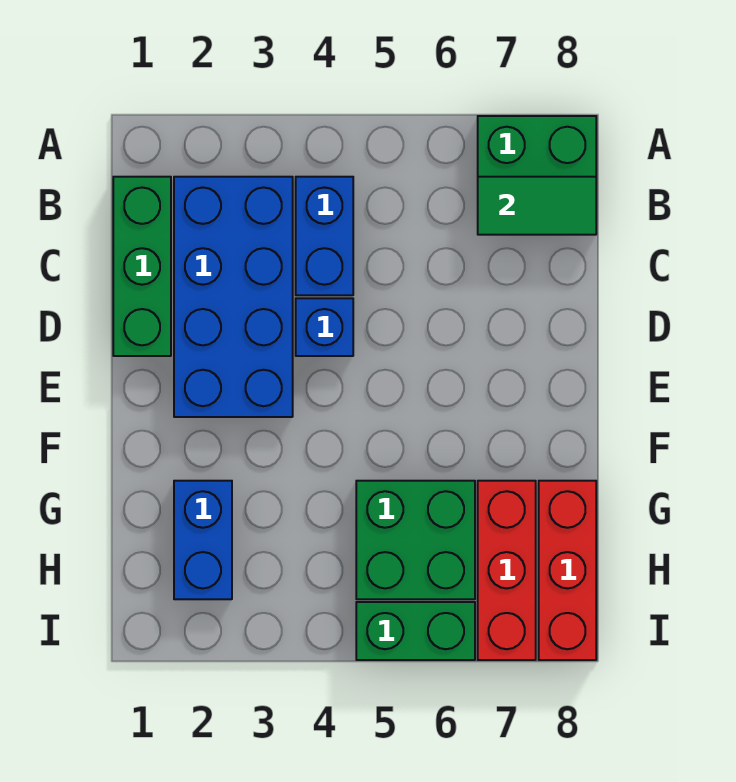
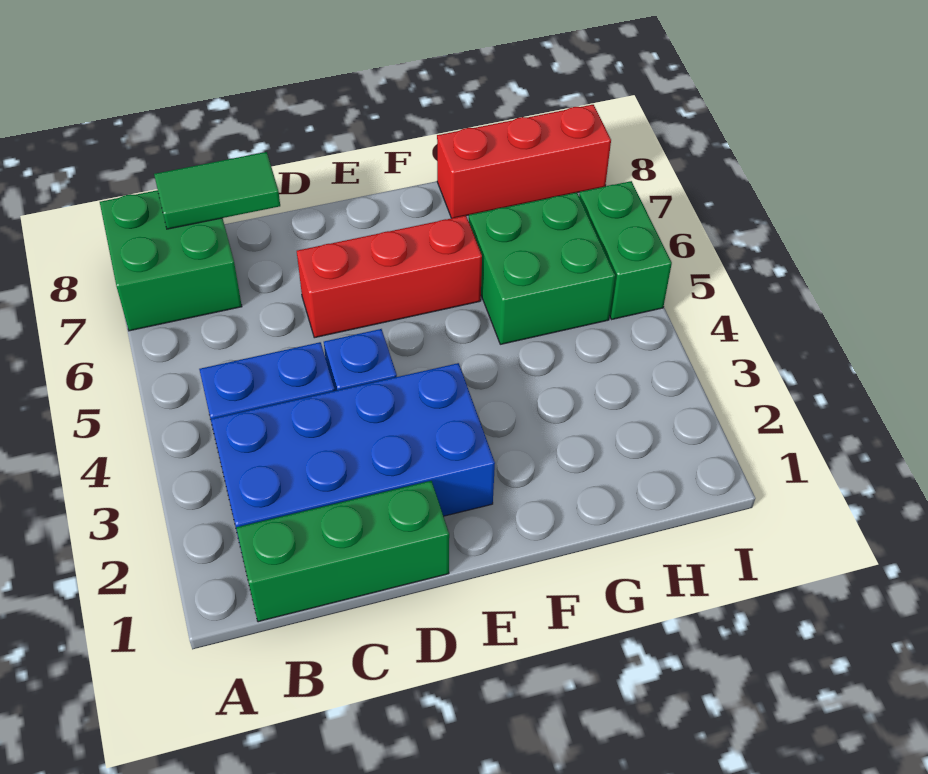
green 1x2 tile [478,177,596,235] -> green 1x2 tile turned to [154,152,280,229]
blue 1x2 brick [174,481,232,599] -> none
red 1x3 brick [478,481,536,660] -> red 1x3 brick moved to [297,216,482,338]

